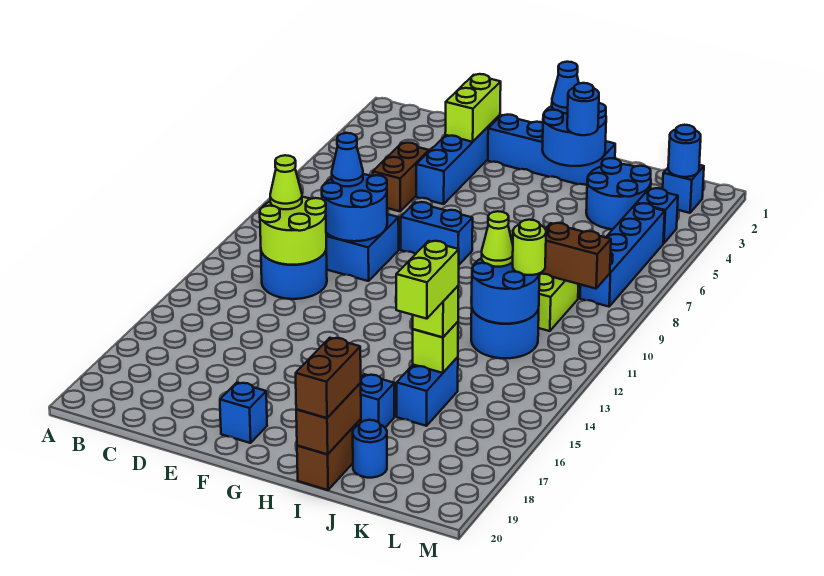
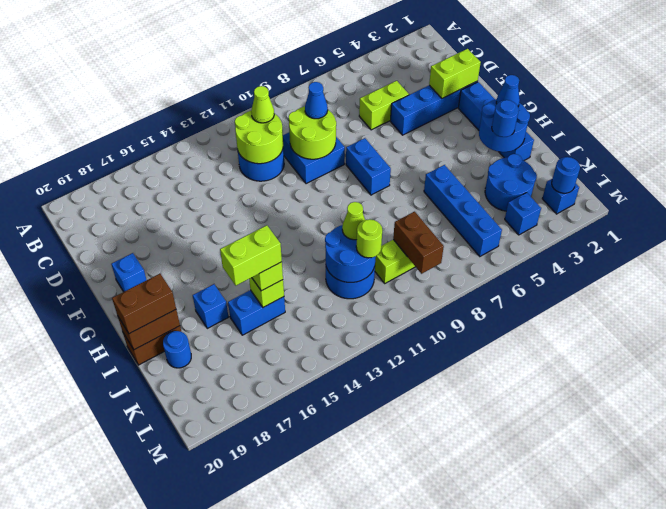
brown 1x2 brick [373,143,429,211] -> lime 1x2 brick [359,81,409,130]
blue 2x2 round brick [322,174,387,241] -> lime 2x2 round brick [289,106,336,159]
blue 1x4 brick [580,203,665,307] -> blue 1x4 brick turned to [424,165,502,256]

